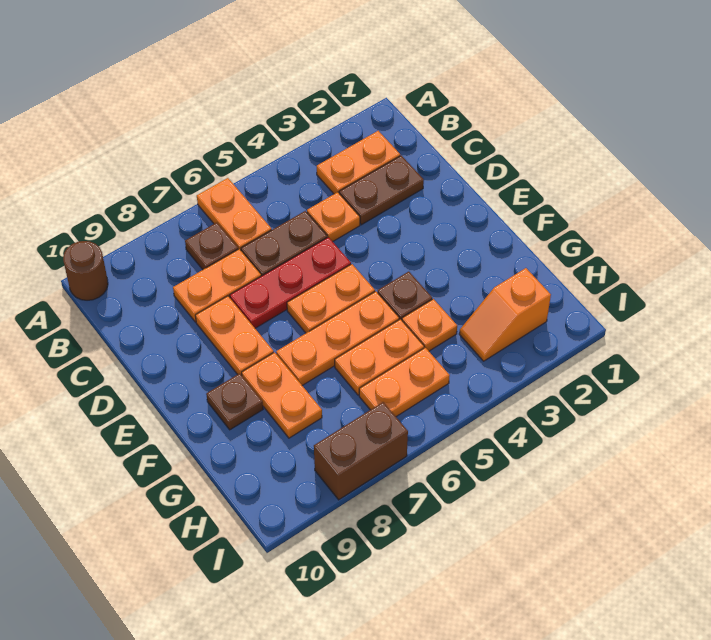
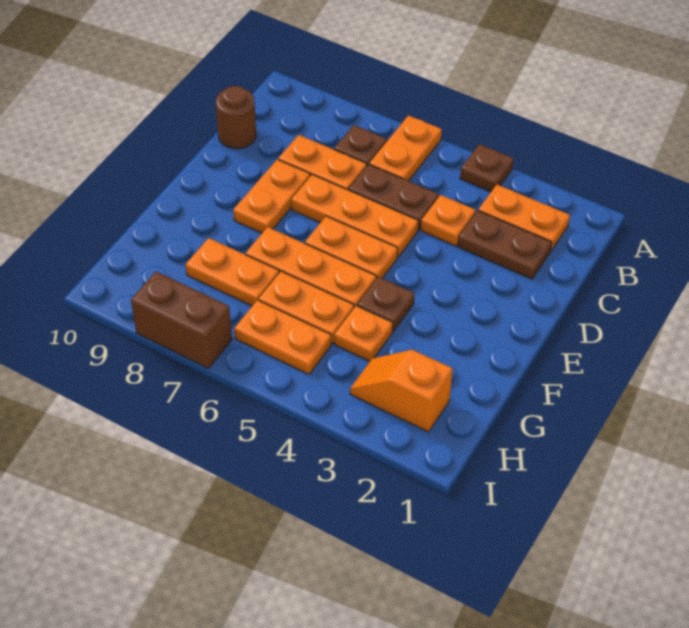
brown 1x1 round brick [63,241,108,300] -> brown 1x1 round brick moved to [216,86,256,149]
red 1x3 plate [230,237,351,328] -> orange 1x3 plate [291,175,419,257]
orange 1x2 plate [242,352,322,438] -> orange 1x2 plate turned to [186,238,279,306]
brown 1x1 plate [206,373,263,430] -> brown 1x1 plate moved to [460,144,514,192]

